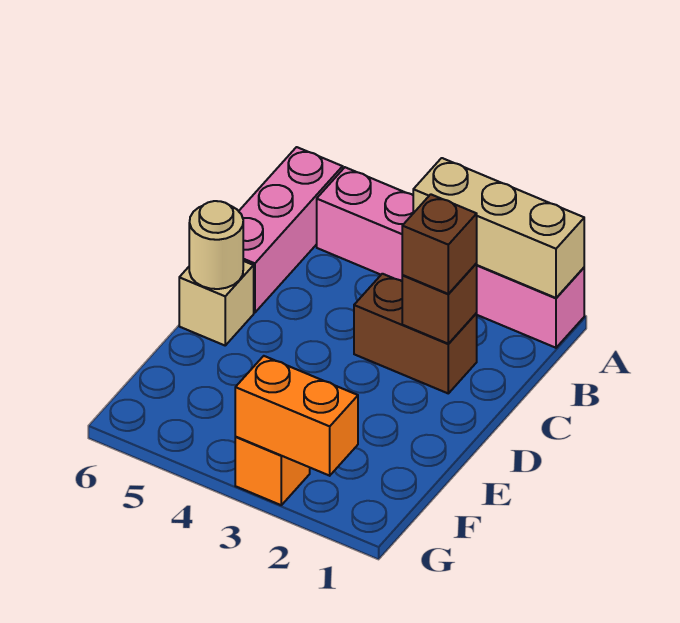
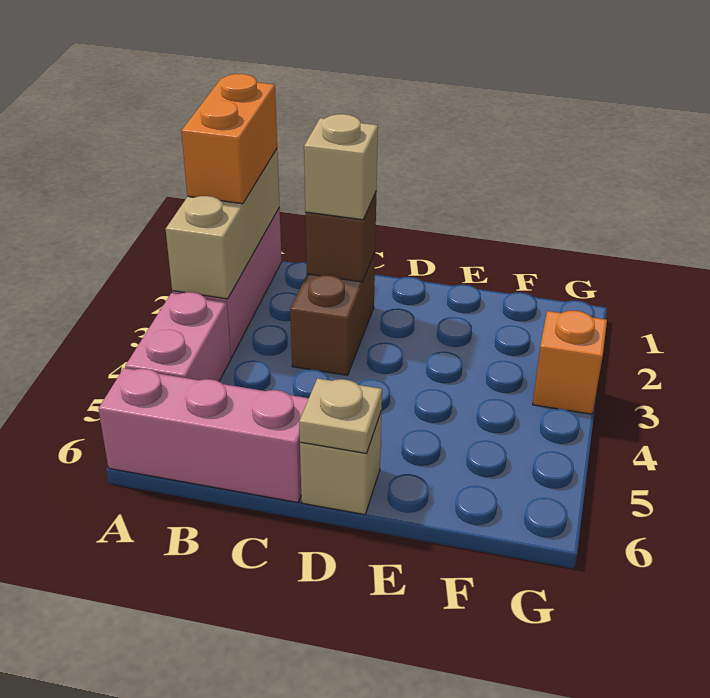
brown 1x1 brick [402,194,477,294] -> tan 1x1 brick [304,114,378,220]
tan 1x1 round brick [189,201,243,289] -> tan 1x1 plate [299,378,382,454]
orange 1x2 brick [235,356,358,476] -> orange 1x2 brick moved to [181,74,277,204]

